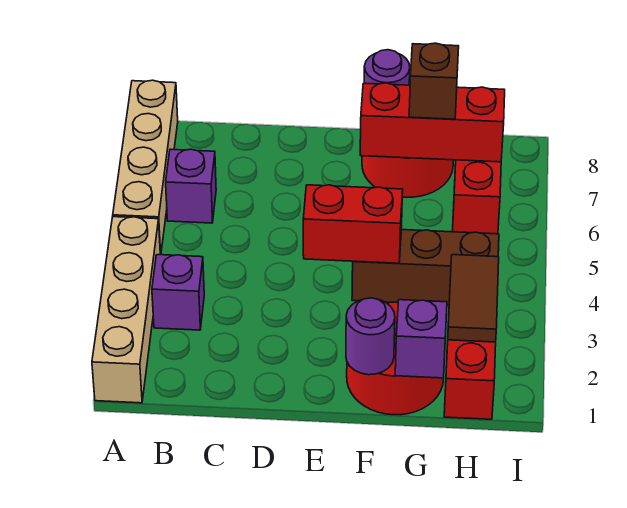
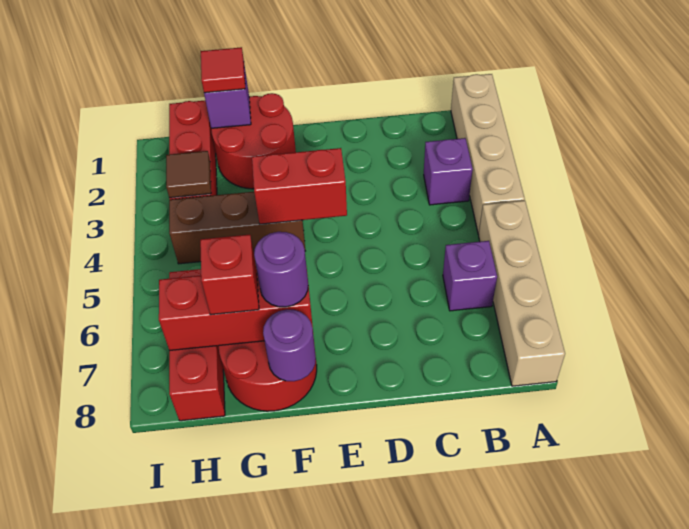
purple 1x1 round brick [346,298,395,375] -> purple 1x1 round brick moved to [254,232,308,307]
none -> red 1x1 tile [201,47,245,93]
brown 1x1 brick [409,43,459,119] -> red 1x1 brick [200,235,259,315]
brown 1x2 tile [448,255,499,342] -> brown 1x1 tile [166,151,211,198]

